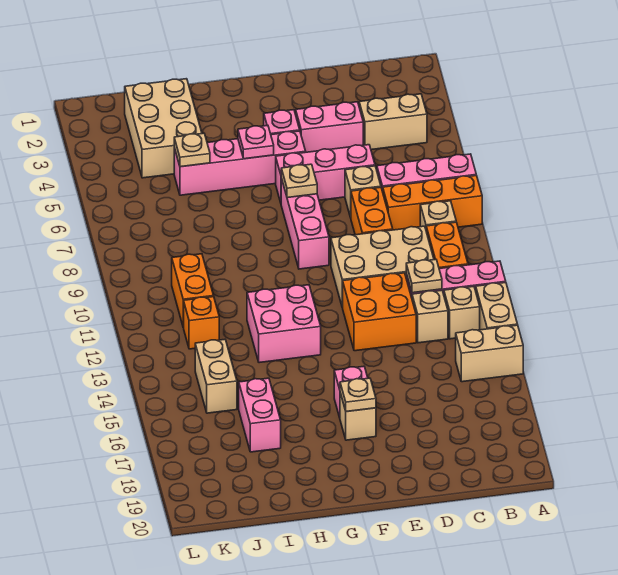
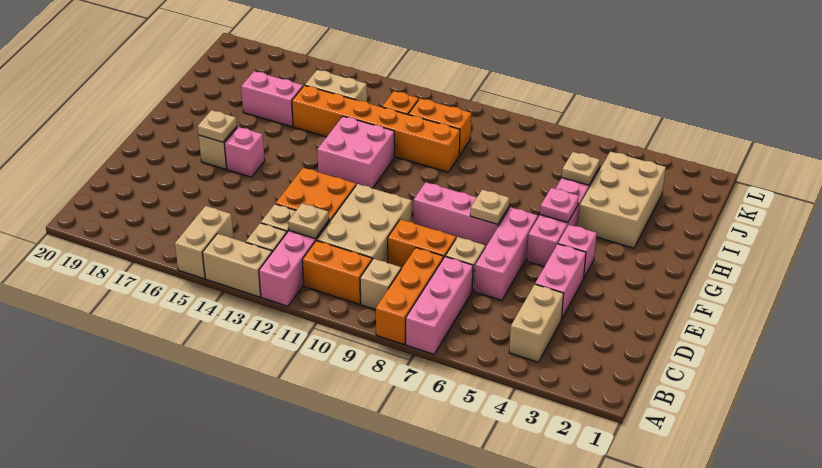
tan 2x3 brick [125,79,202,178] -> tan 2x3 brick turned to [578,151,666,248]
none -> orange 1x6 brick [292,85,460,172]

